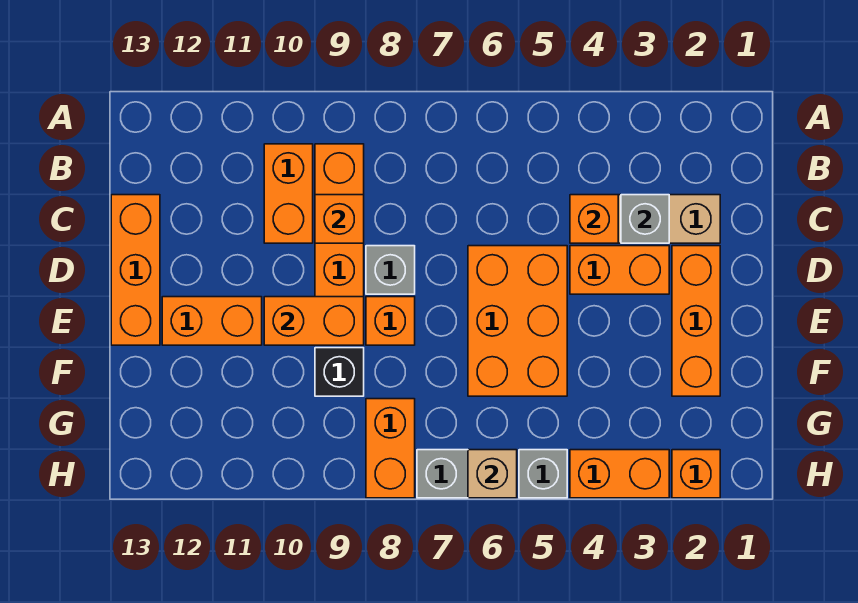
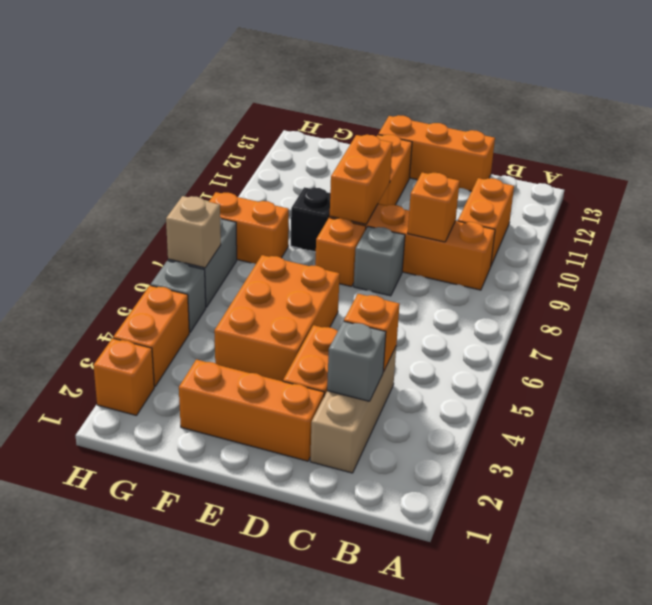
orange 1x2 brick [264,144,313,243] -> orange 1x2 brick turned to [458,178,514,265]
orange 2x3 brick [468,246,567,396] -> orange 2x3 brick turned to [214,255,340,381]

